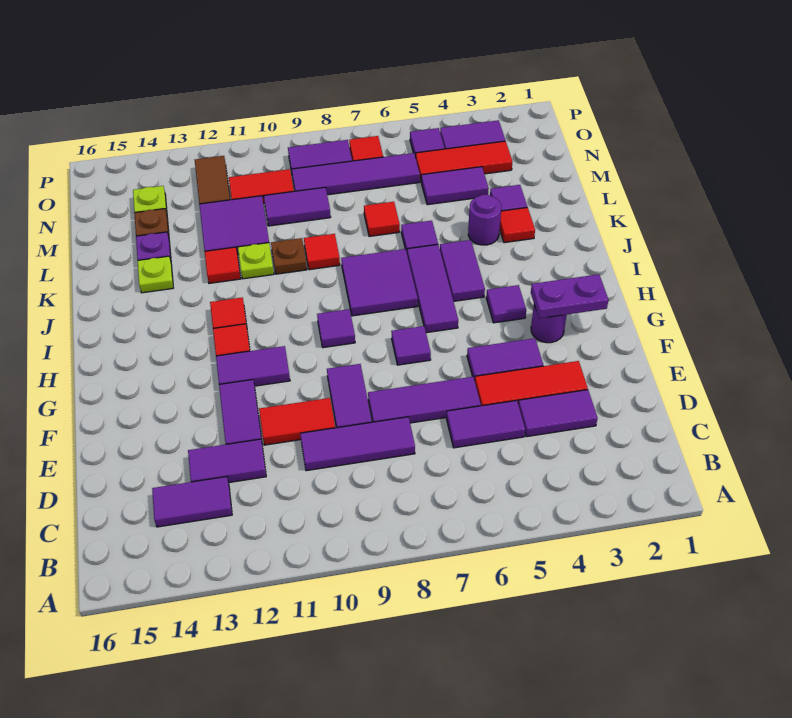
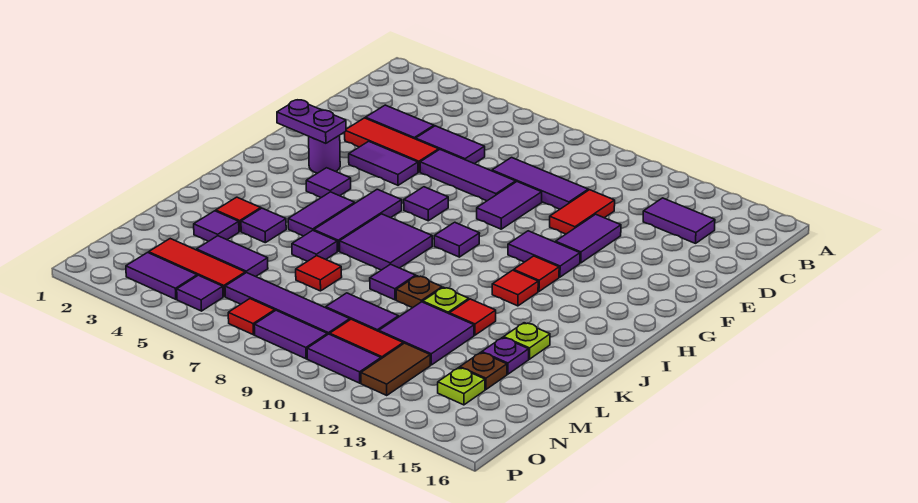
purple 1x2 tile [188,439,266,483] -> purple 1x2 tile moved to [307,334,381,383]
red 1x2 tile [259,398,335,445] -> red 1x2 tile turned to [550,190,615,234]
purple 1x1 round brick [468,195,501,245] -> purple 1x1 tile [241,208,286,243]
red 1x1 tile [304,234,340,270] -> purple 1x1 tile [370,264,416,300]

